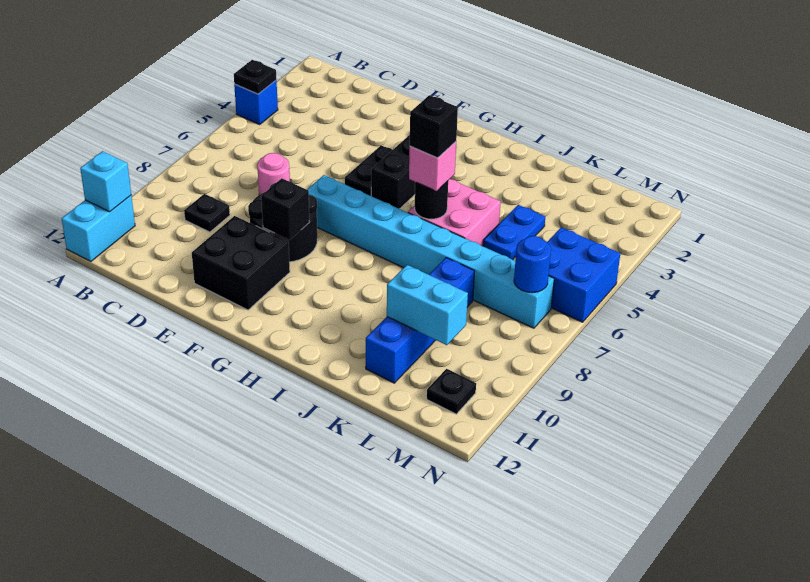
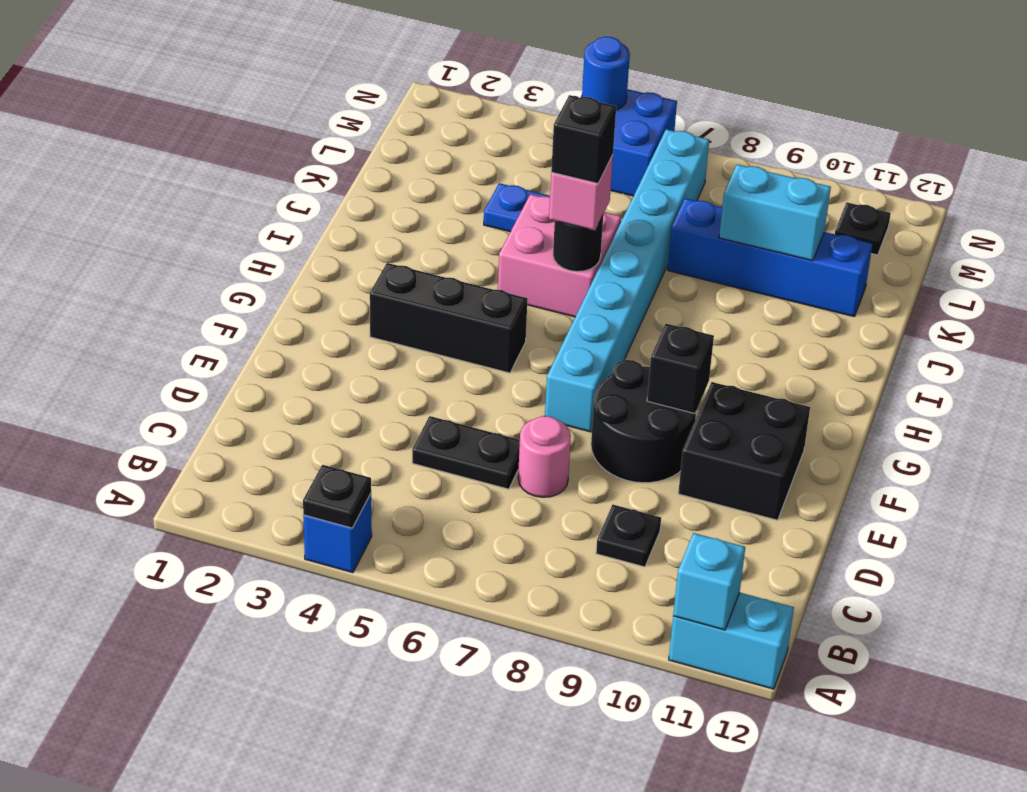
black 1x2 plate [345,145,392,196] -> black 1x2 plate moved to [412,416,520,489]
cyan 1x2 brick [387,265,468,345] -> cyan 1x2 brick turned to [719,164,831,261]
blue 1x1 round brick [514,236,551,293] -> blue 1x1 round brick moved to [582,37,630,110]

